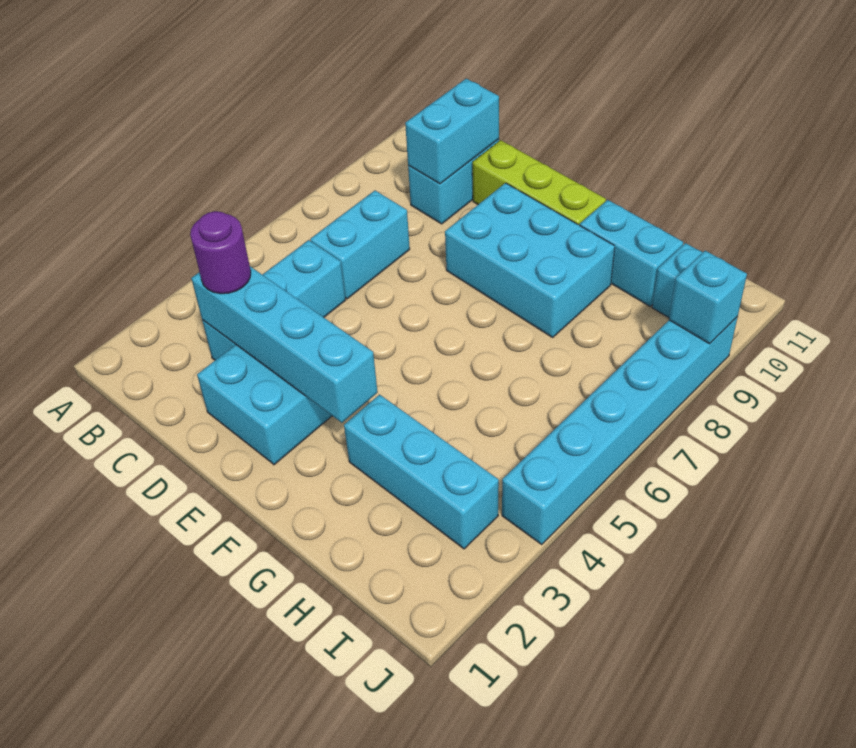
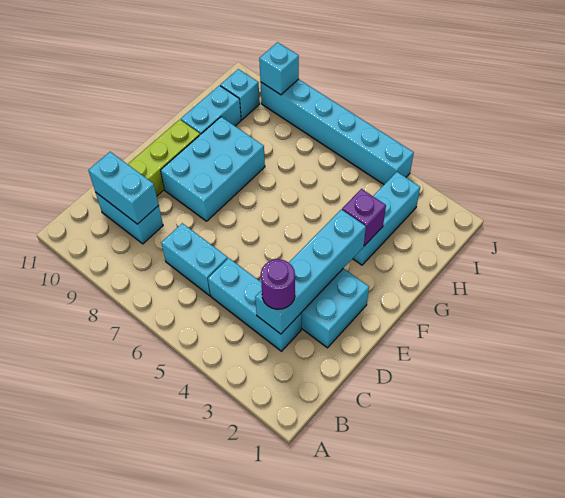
none -> purple 1x1 brick [342,189,386,246]

